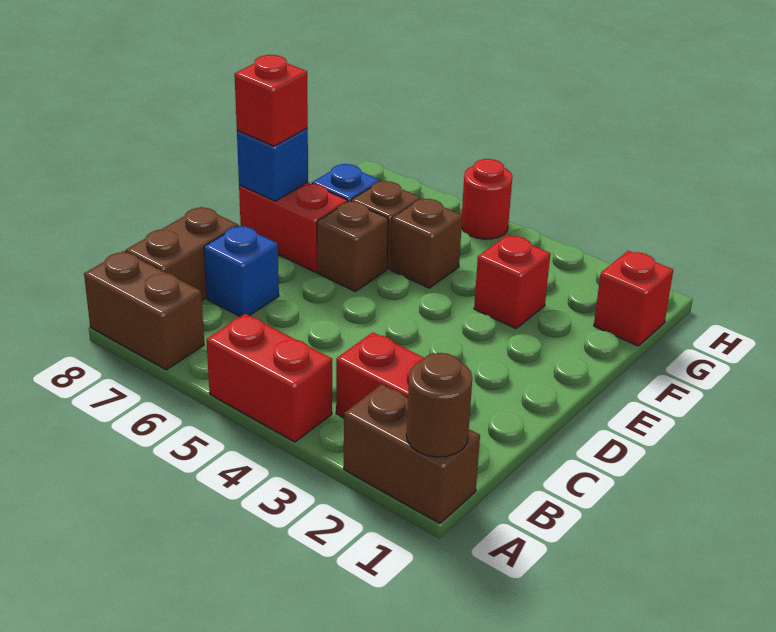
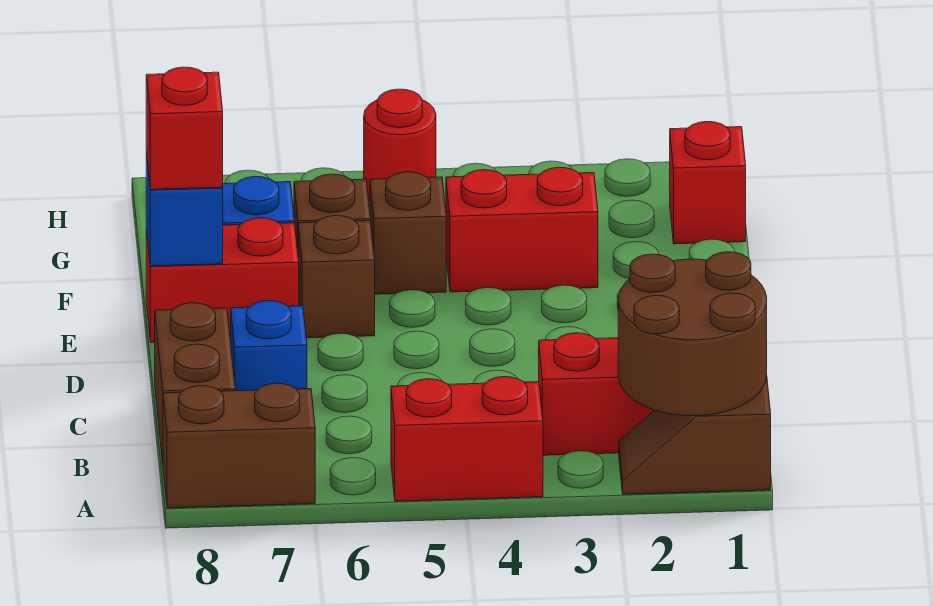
brown 1x2 brick [344,384,480,523] -> brown 1x2 slope [619,377,771,494]
brown 1x1 round brick [406,353,472,457] -> brown 2x2 round brick [618,252,767,416]
red 1x1 brick [474,235,550,328] -> red 1x2 brick [446,167,598,292]

